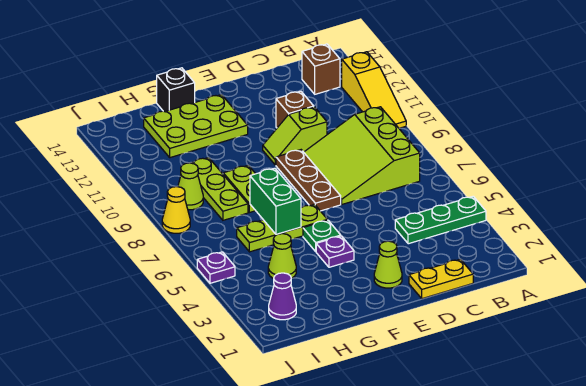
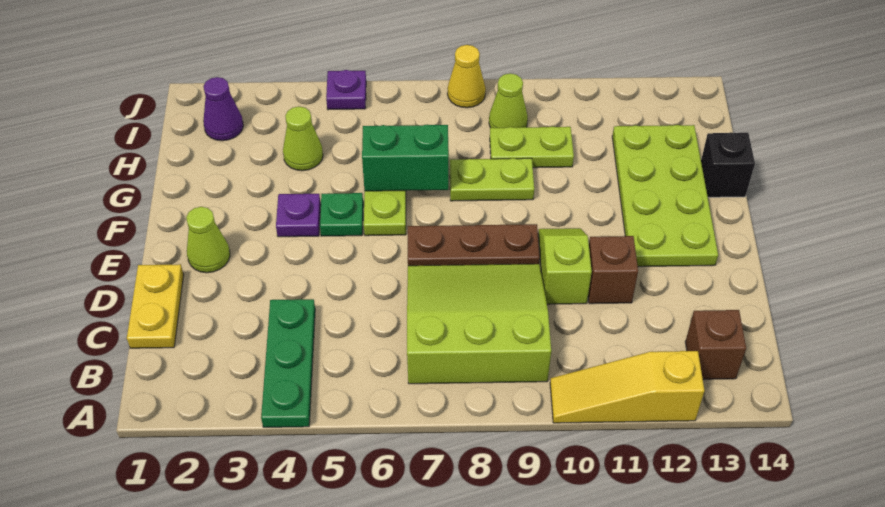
lime 2x3 plate [144,95,248,158] -> lime 2x4 plate [612,125,718,267]
lime 1x3 plate [192,158,248,220] -> lime 1x2 plate [490,126,574,168]

